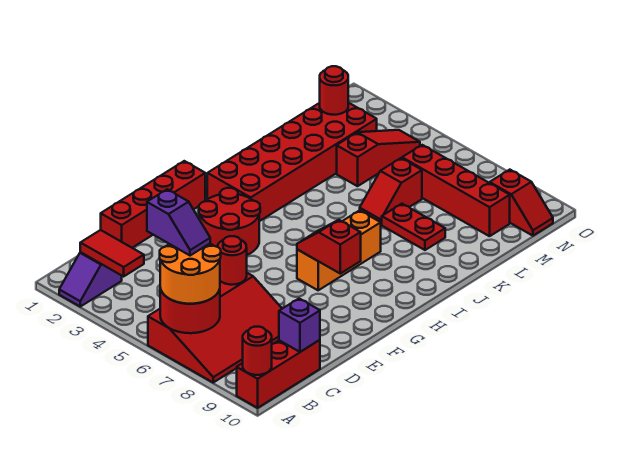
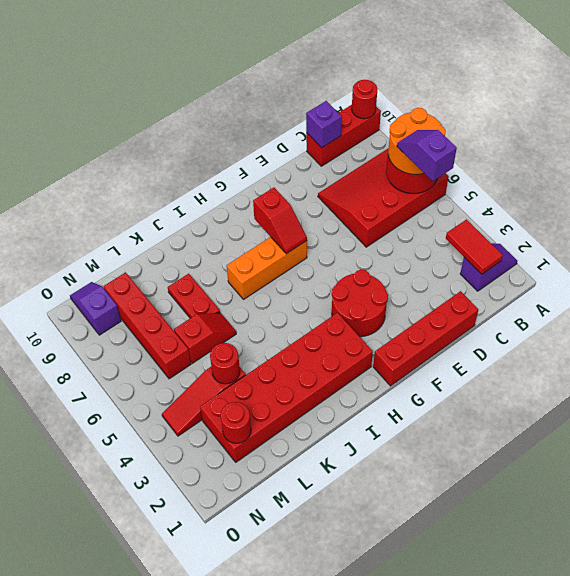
red 1x1 round brick [218,236,247,285] -> red 1x1 round brick moved to [210,343,240,384]
red 1x2 slope [490,170,553,236] -> purple 1x2 slope [70,282,121,335]

